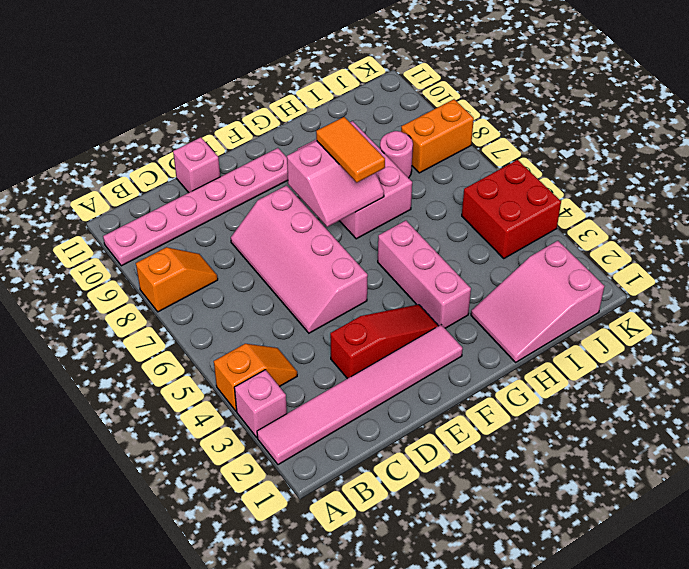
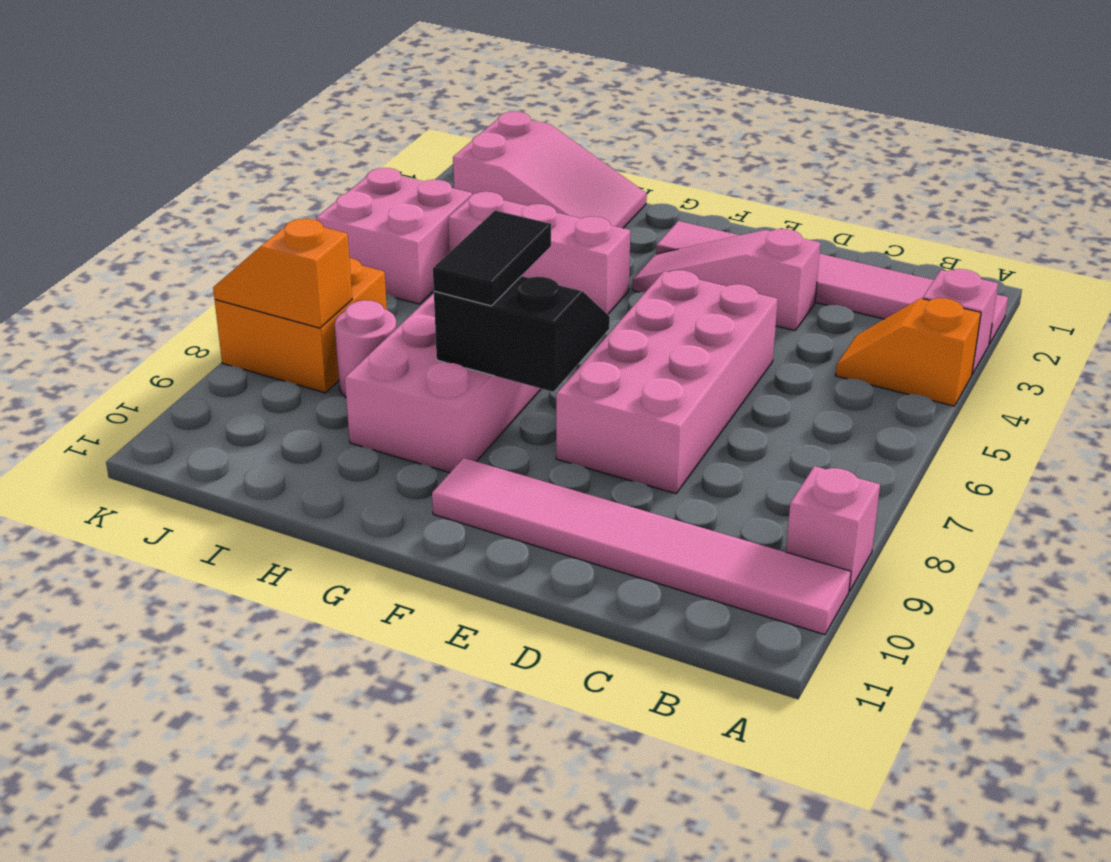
orange 1x2 slope [136,247,218,312] -> orange 1x2 slope moved to [213,219,352,328]
pink 1x6 plate [103,148,288,266] -> pink 1x6 tile [432,458,851,635]
red 1x3 slope [330,304,438,379] -> pink 1x3 slope [633,229,820,331]
pink 2x4 slope [231,186,368,333] -> pink 2x4 brick [556,270,778,494]
pink 1x1 brick [173,137,220,193] -> pink 1x1 brick moved to [786,466,880,591]
pink 2x2 slope [287,141,384,227] -> black 2x2 slope [434,276,610,392]
pink 1x3 brick [378,221,471,328] -> pink 1x3 brick turned to [448,192,630,314]
orange 1x2 tile [316,117,385,182] -> black 1x2 tile [433,210,551,306]
red 2x2 brick [462,160,561,259] -> pink 2x2 brick [316,168,472,304]
orange 1x2 brick [401,99,474,173] -> orange 2x2 brick [215,258,387,393]

